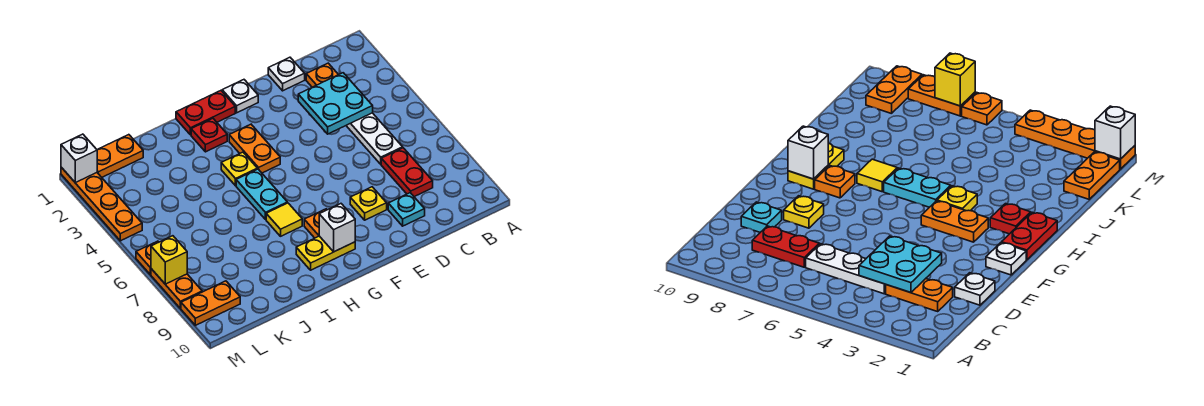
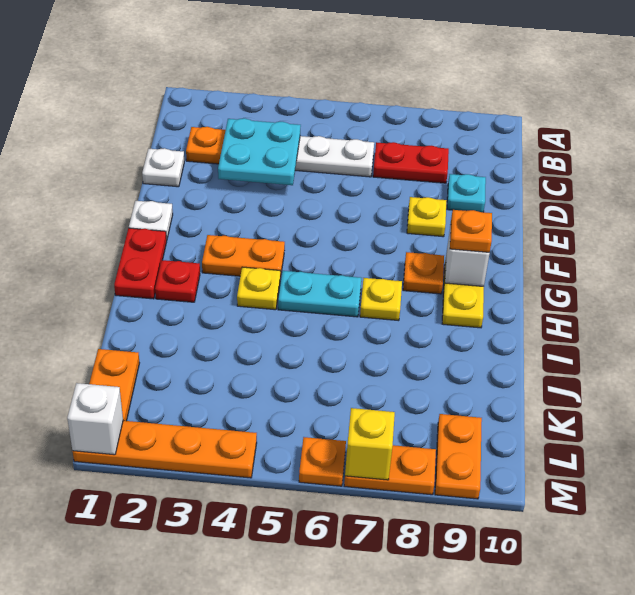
none -> orange 1x1 plate [450,210,492,252]
yellow 1x1 tile [266,203,302,236] -> yellow 1x1 plate [360,278,402,321]

